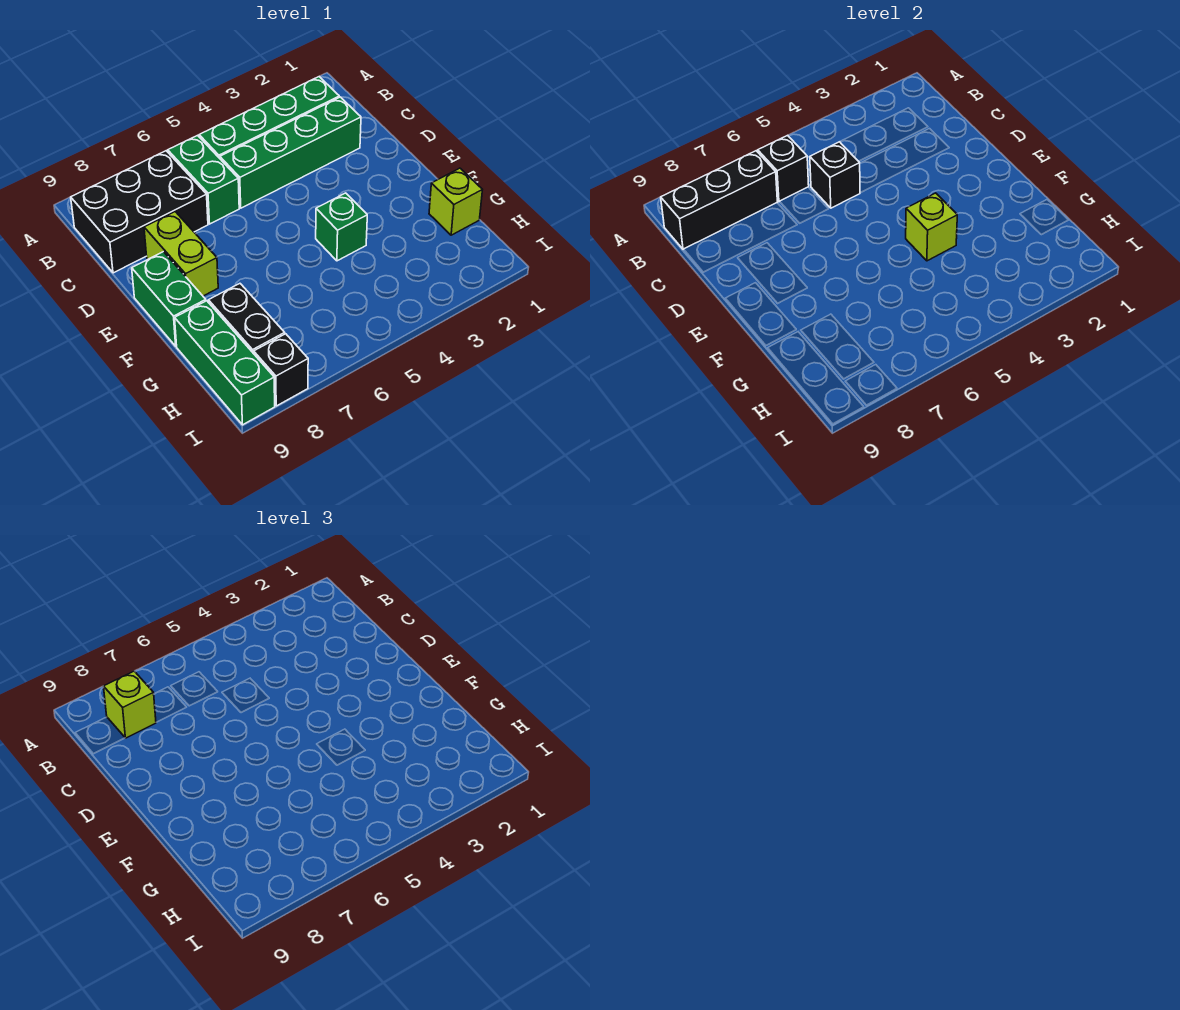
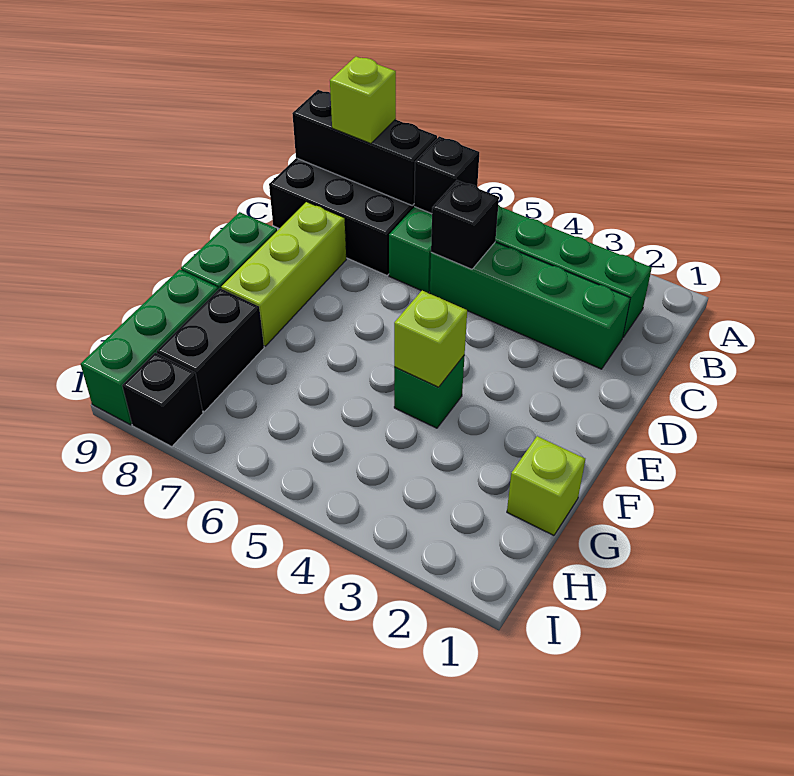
lime 1x2 brick [144,212,218,296] -> lime 1x3 brick [221,202,346,346]

